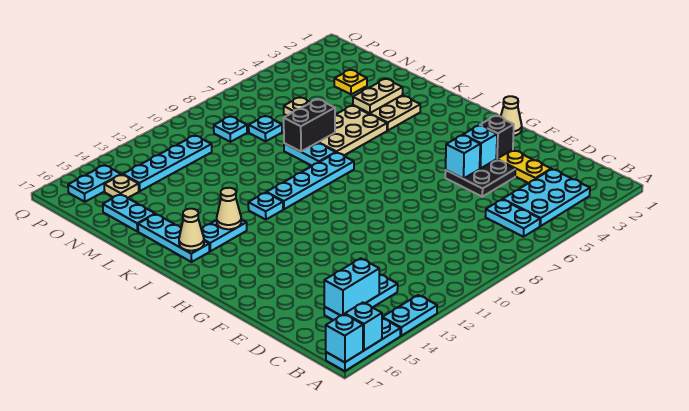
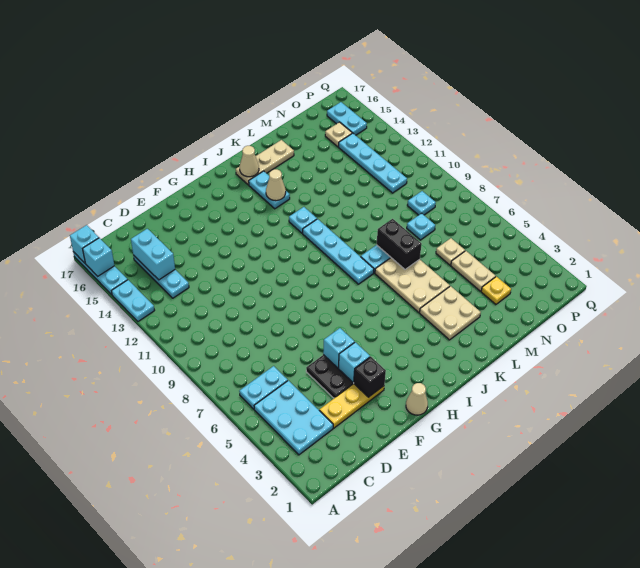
cyan 1x3 plate [138,214,210,262] -> tan 1x3 plate [236,140,294,185]
tan 1x2 plate [353,79,403,113] -> tan 1x2 plate moved to [451,251,496,291]
cyan 1x2 plate [103,194,155,232] -> none

